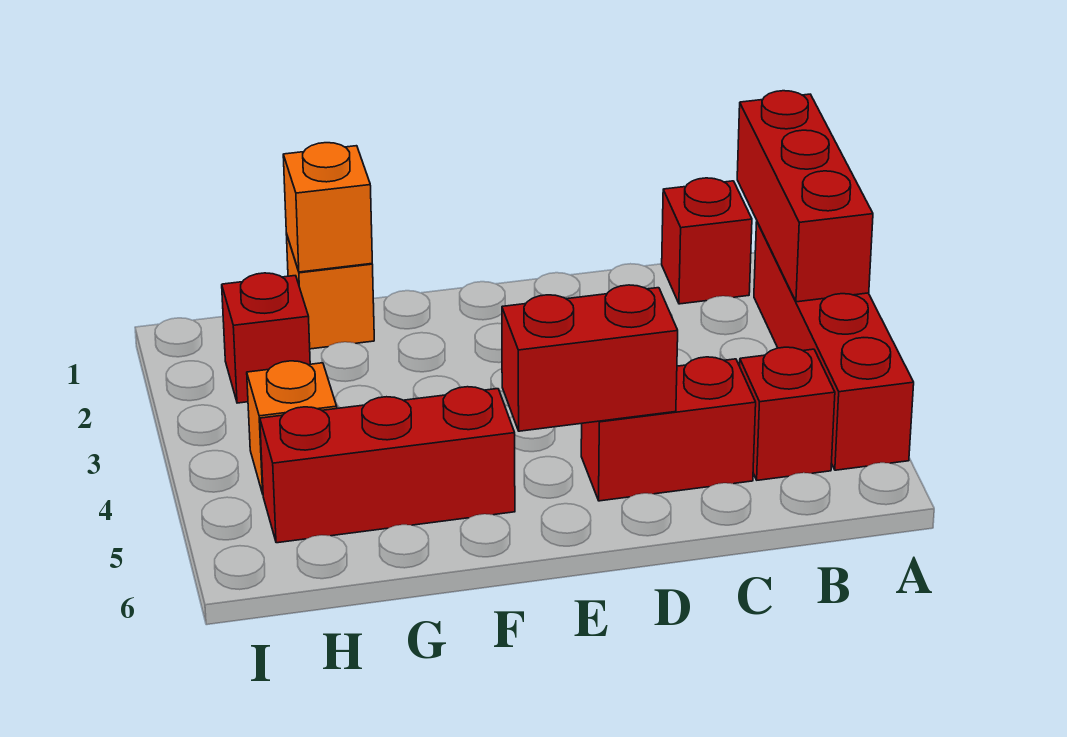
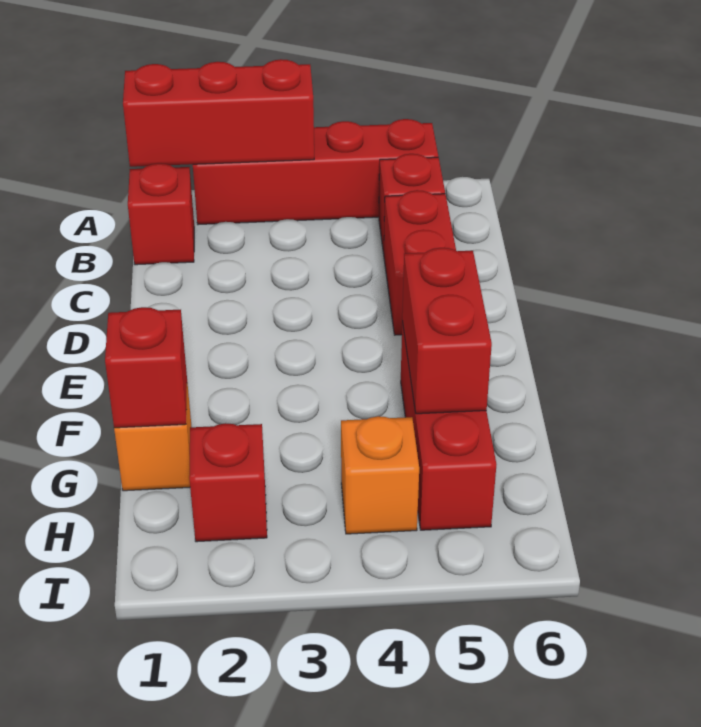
red 1x2 brick [502,285,678,431] -> red 1x2 brick moved to [402,248,492,414]
orange 1x1 brick [283,143,372,272] -> red 1x1 brick [105,307,187,428]

